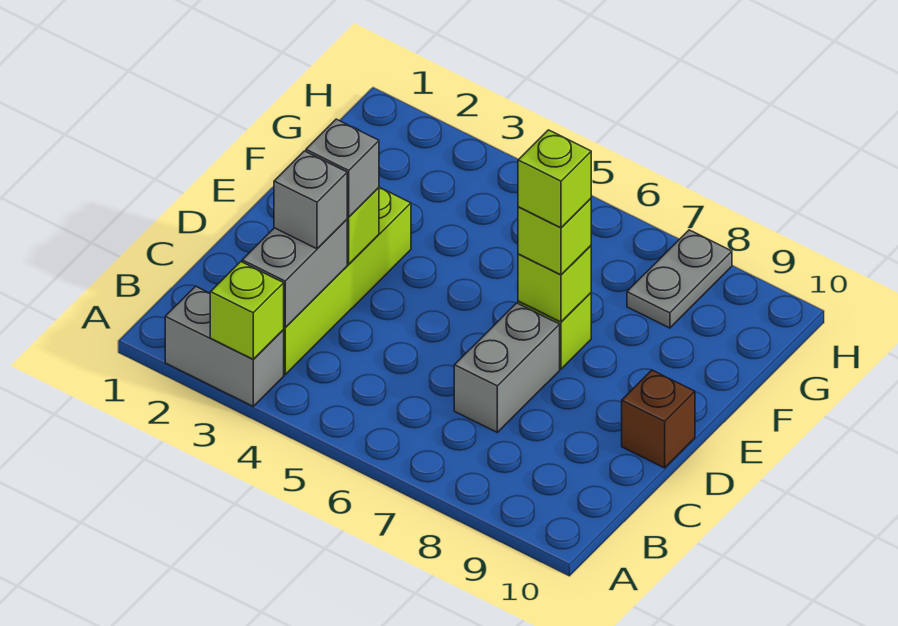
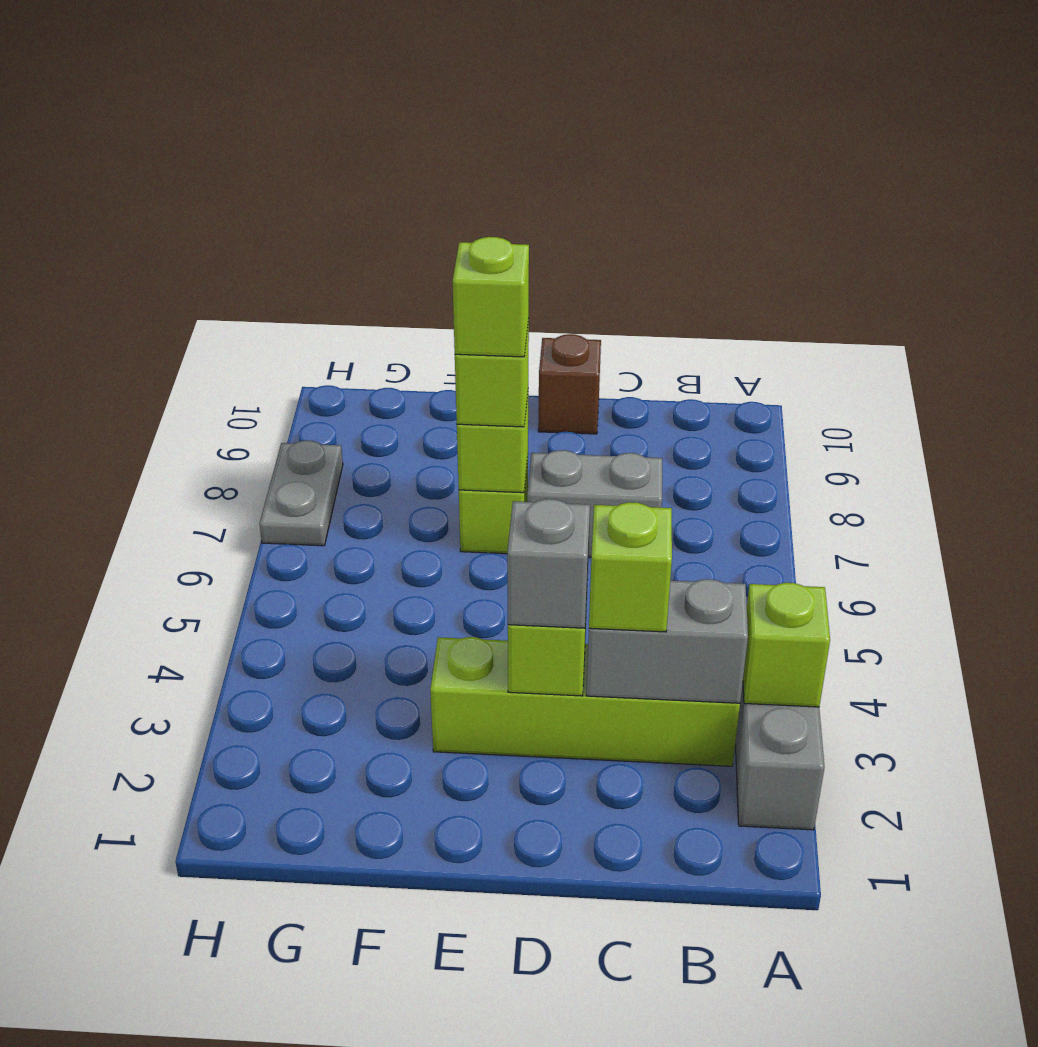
grey 1x1 brick [274,151,347,249] -> lime 1x1 brick [589,502,672,632]
grey 1x2 plate [627,230,732,328] -> grey 1x2 plate turned to [259,440,343,546]

